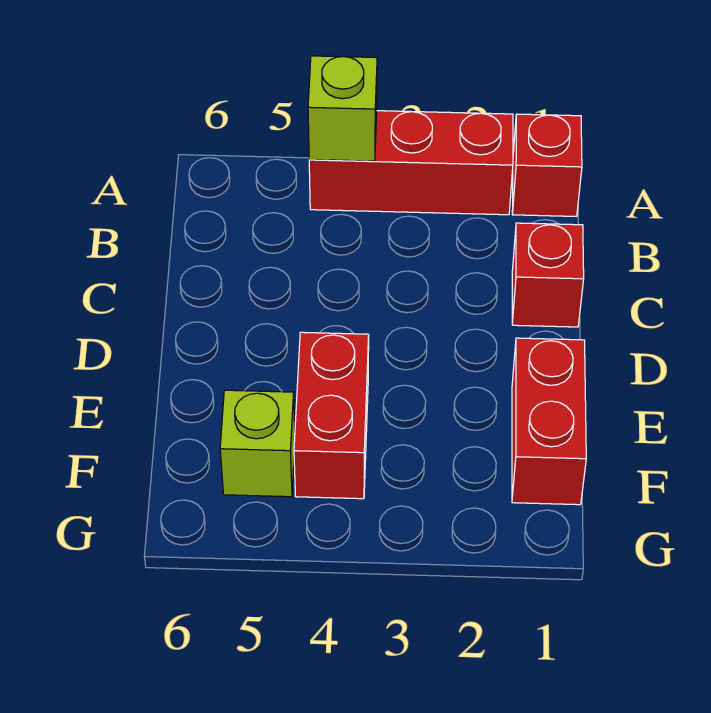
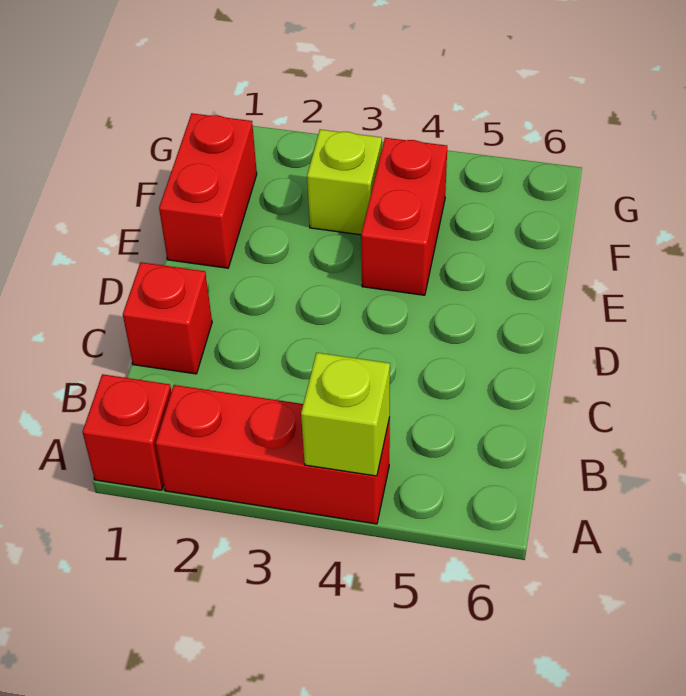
lime 1x1 brick [220,390,295,497] -> lime 1x1 brick moved to [307,130,382,235]

